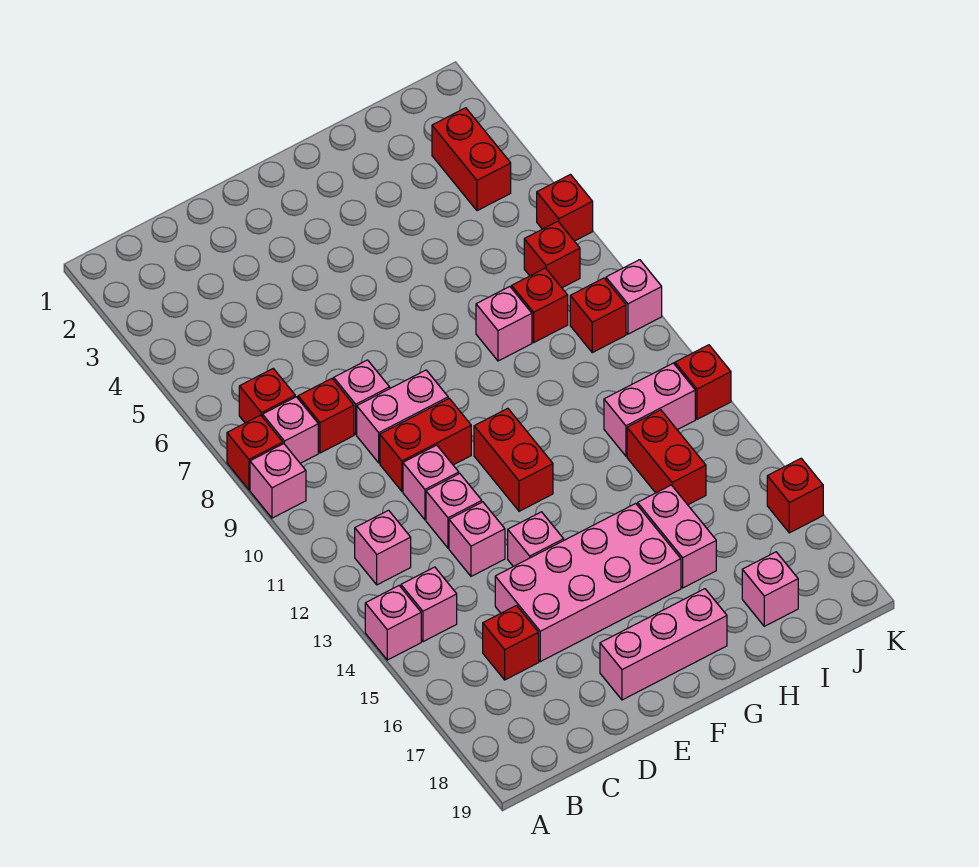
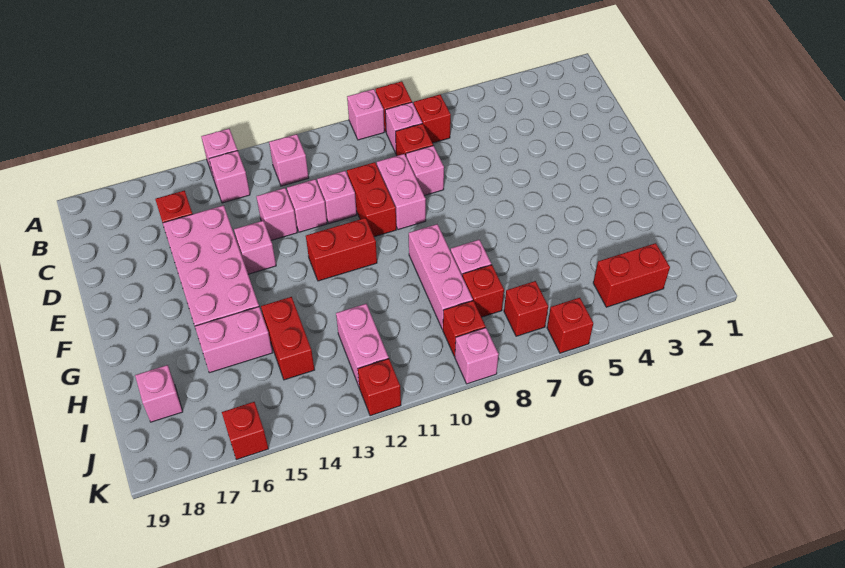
pink 1x3 brick [600,589,727,700] -> pink 1x3 brick moved to [409,224,473,330]
red 1x2 brick [627,410,706,505] -> red 1x2 brick turned to [261,297,315,380]

